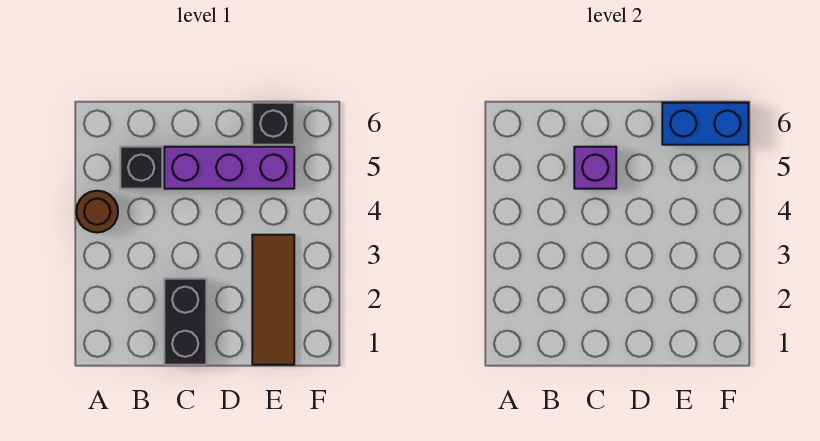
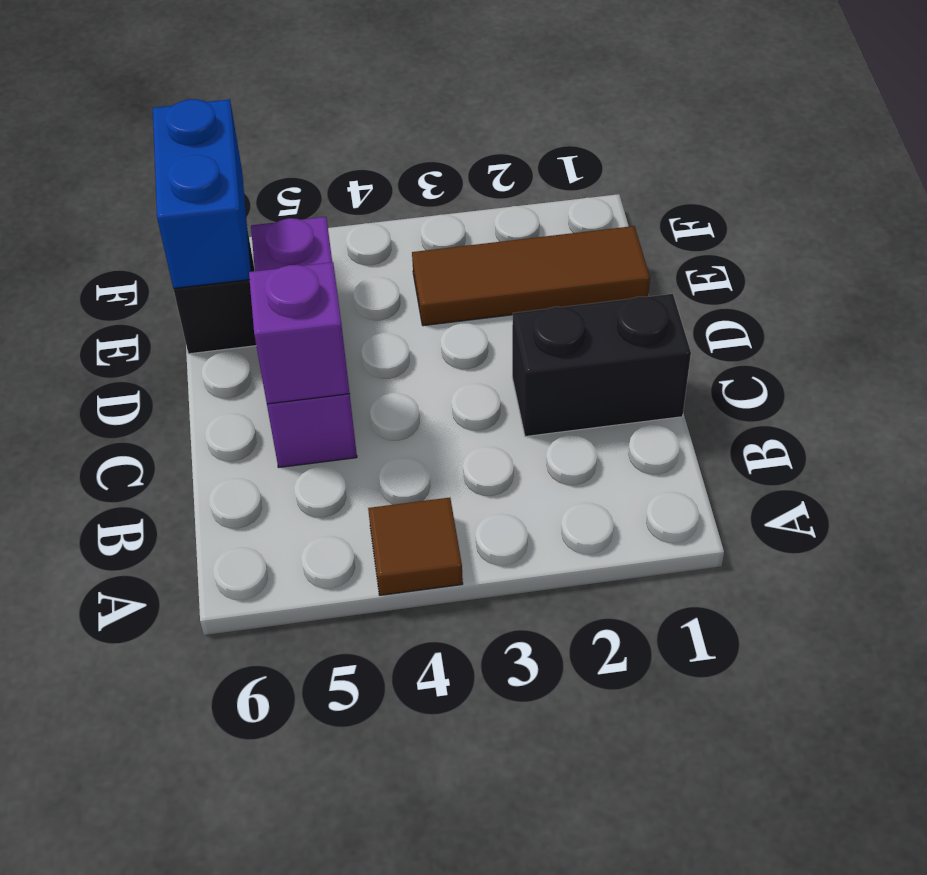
brown 1x1 round brick [76,191,118,233] -> brown 1x1 tile [368,498,463,595]
black 1x1 brick [120,147,162,189] -> none

